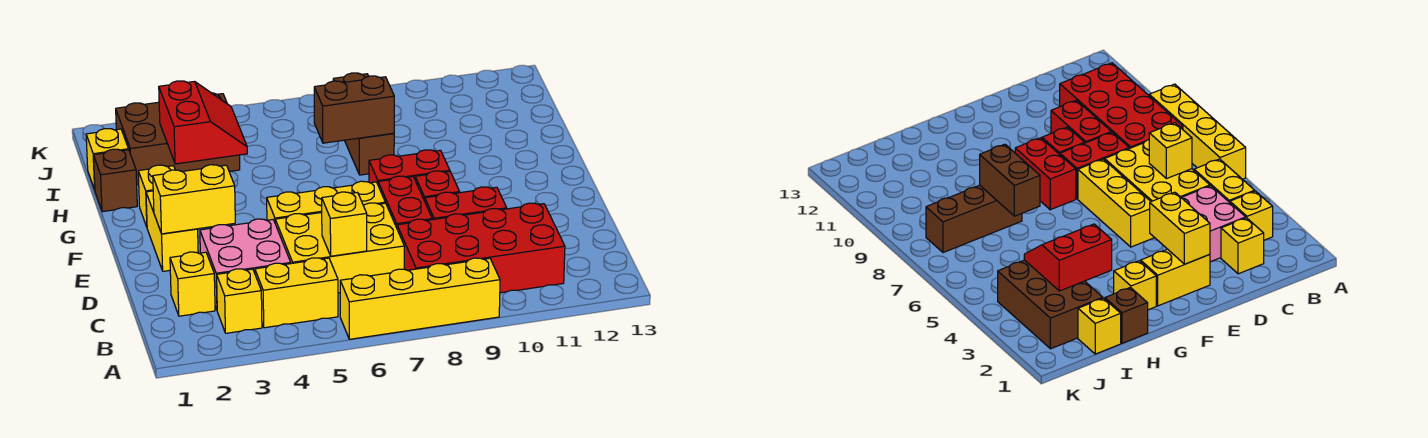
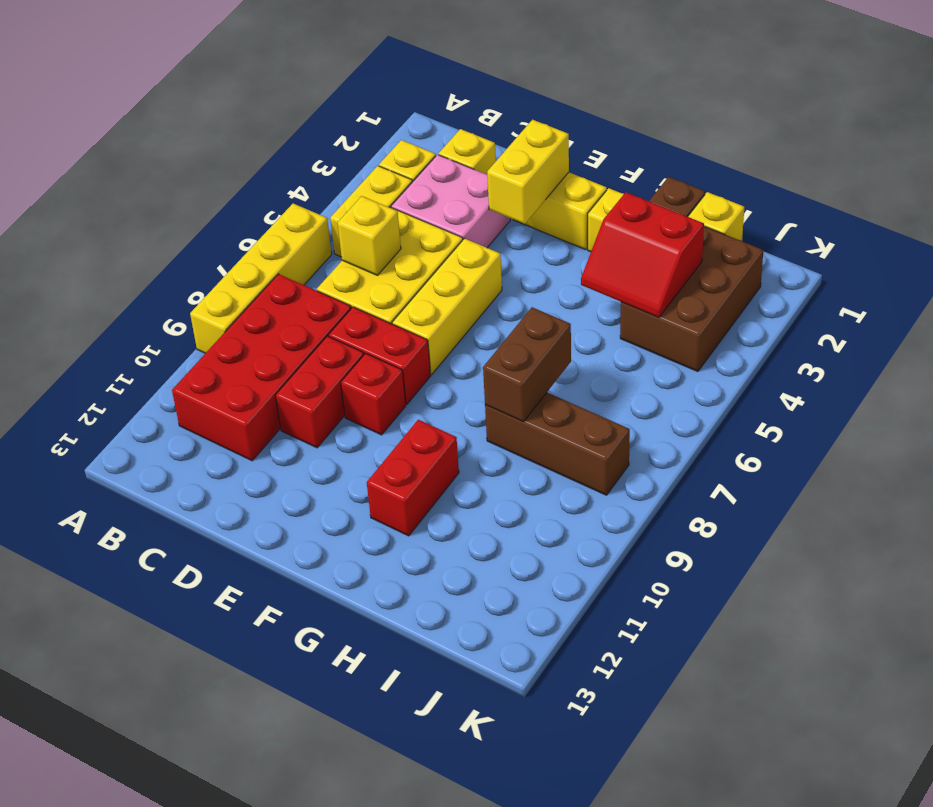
red 1x2 brick [369,150,450,184] -> red 1x2 brick moved to [367,420,459,536]

